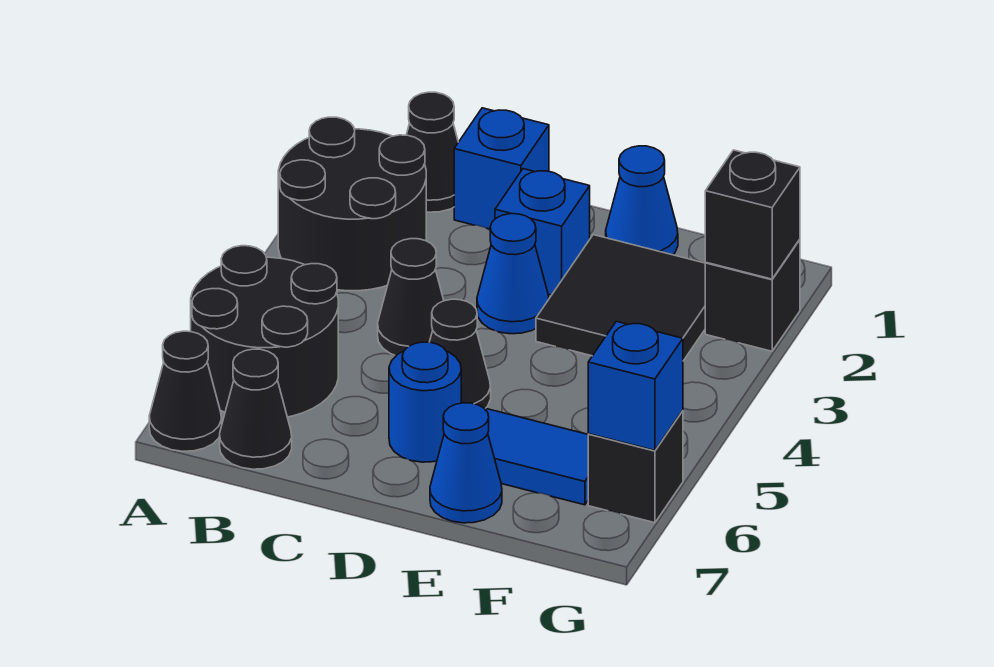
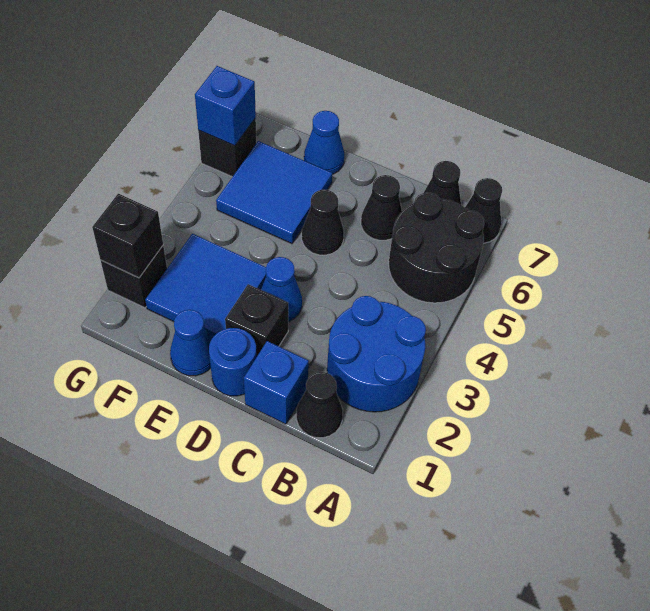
black 2x2 round brick [278,117,426,291] -> blue 2x2 round brick [327,296,426,412]
black 1x1 cone [378,239,444,356] -> black 1x1 cone moved to [361,175,402,240]
blue 1x1 brick [495,169,590,295] -> black 1x1 brick [225,284,288,356]
blue 1x1 round brick [389,342,461,462] -> blue 1x1 round brick moved to [209,328,257,396]
black 2x2 tile [536,235,705,361] -> blue 2x2 tile [145,234,266,339]
blue 1x2 tile [484,408,588,505] -> blue 2x2 tile [216,141,332,244]

